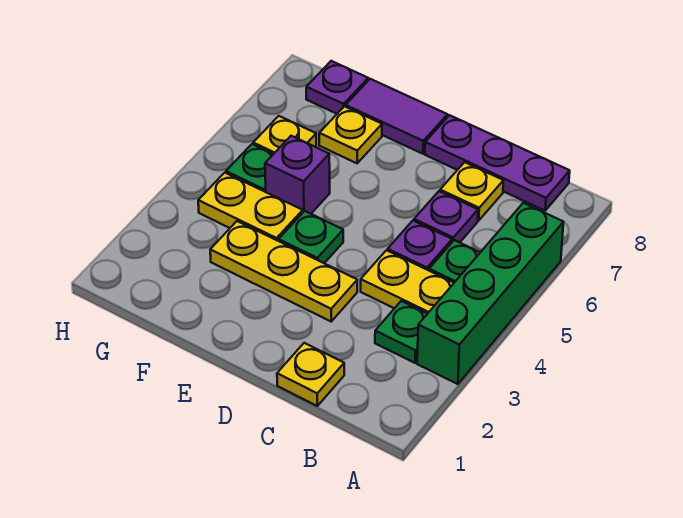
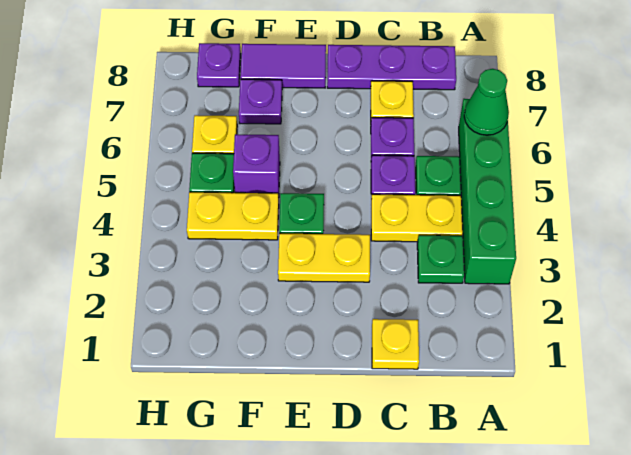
none -> green 1x1 cone [464,69,509,135]
yellow 1x3 plate [210,221,357,321] -> yellow 1x2 plate [278,233,370,282]
yellow 1x1 plate [319,106,382,163] -> purple 1x1 plate [239,79,282,124]

